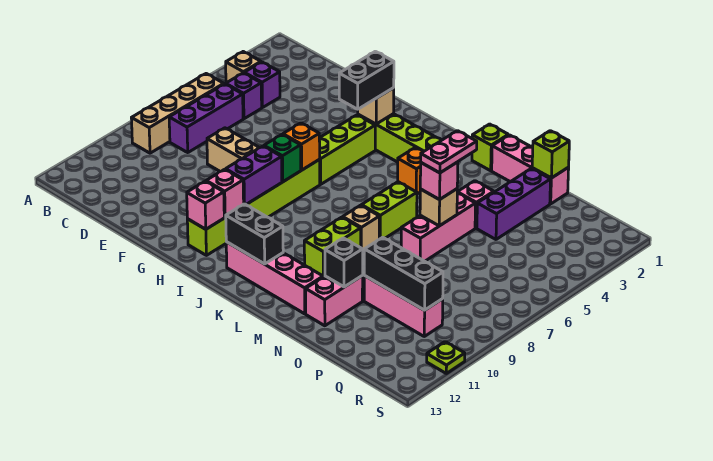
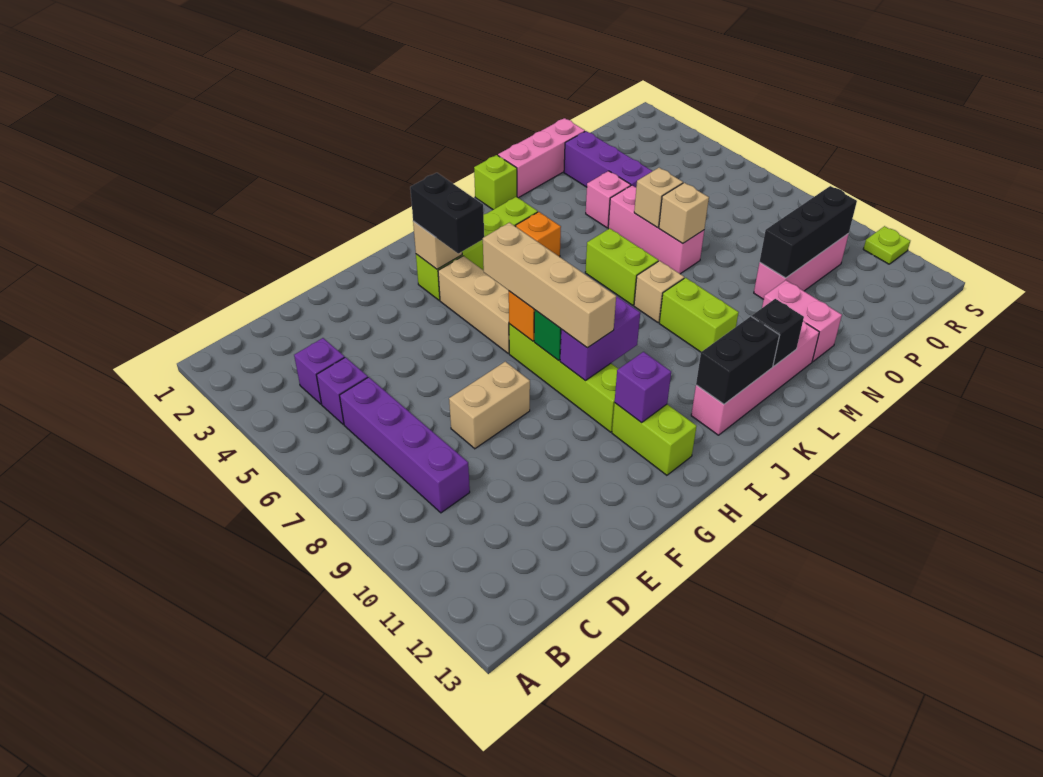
tan 1x1 brick [226,52,261,83] -> tan 1x1 brick moved to [659,183,709,244]
tan 1x4 brick [131,74,224,153] -> tan 1x4 brick moved to [483,223,616,348]
purple 1x3 brick [169,84,243,152] -> purple 1x4 brick [340,377,470,513]
lime 1x3 brick [319,115,375,184] -> tan 1x3 brick [438,256,509,353]
purple 1x2 brick [226,146,282,204] -> purple 1x2 brick turned to [560,296,640,381]
pink 1x1 brick [206,169,244,217] -> purple 1x1 brick [615,352,671,423]
pink 1x1 brick [187,181,224,229] -> none
pink 1x2 plate [421,131,477,173] -> none
pink 1x1 brick [420,162,458,200] -> none
black 1x1 brick [325,238,363,287] -> black 1x1 brick moved to [752,299,804,366]
lime 1x1 brick [532,131,569,178] -> none

